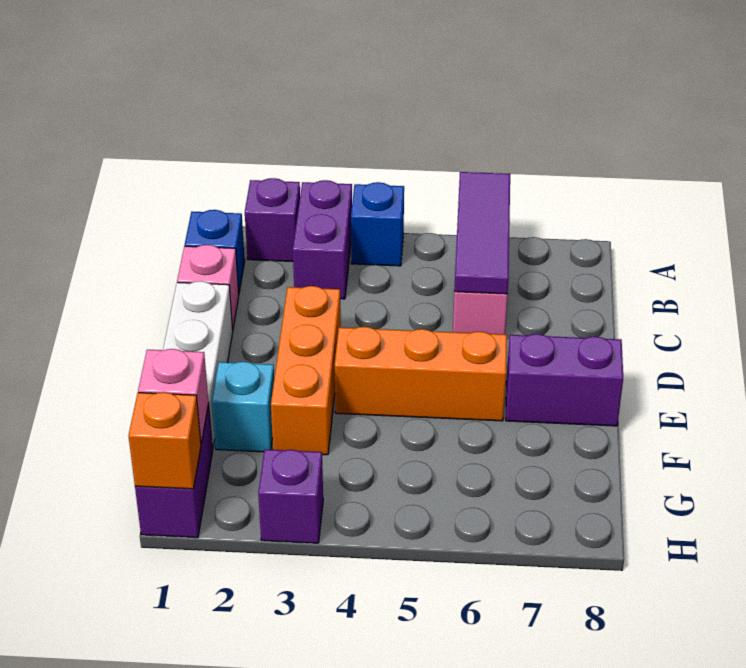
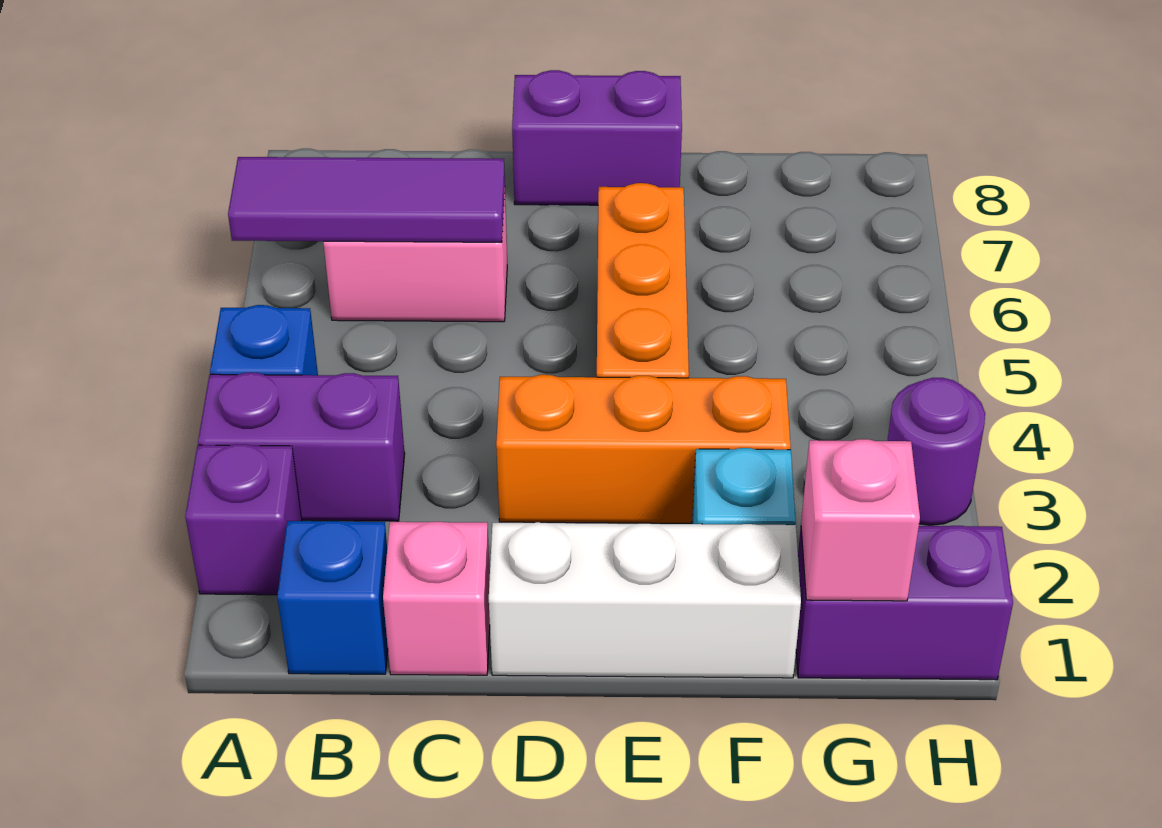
purple 1x2 brick [506,334,623,426] -> purple 1x2 brick turned to [512,70,682,205]
orange 1x1 brick [128,392,201,489] -> none
purple 1x1 brick [258,449,323,543] -> purple 1x1 round brick [888,378,985,525]

